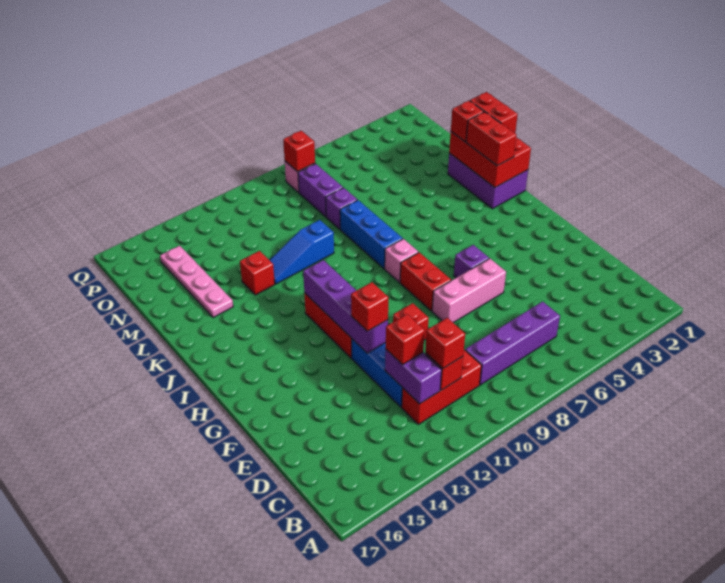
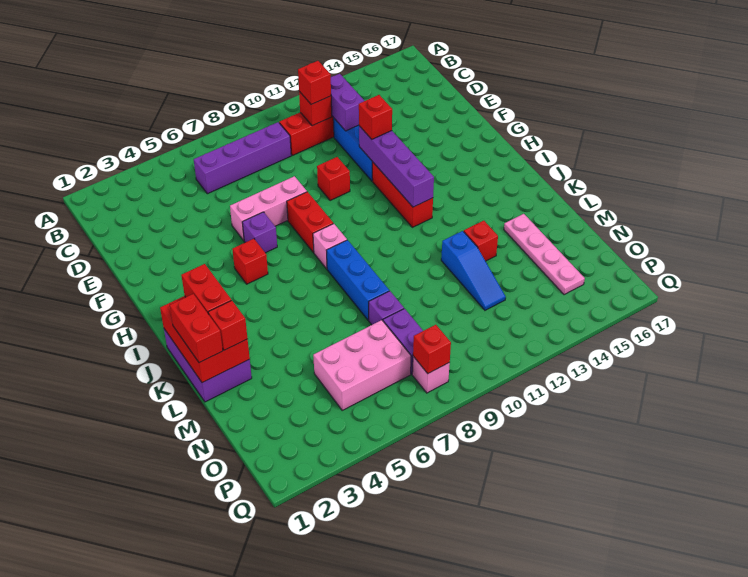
red 1x1 brick [386,314,425,365] -> red 1x1 brick moved to [232,239,268,284]
blue 1x3 slope [270,220,334,284] -> blue 1x3 slope turned to [441,231,506,310]
none -> pink 2x3 brick [313,320,411,410]

